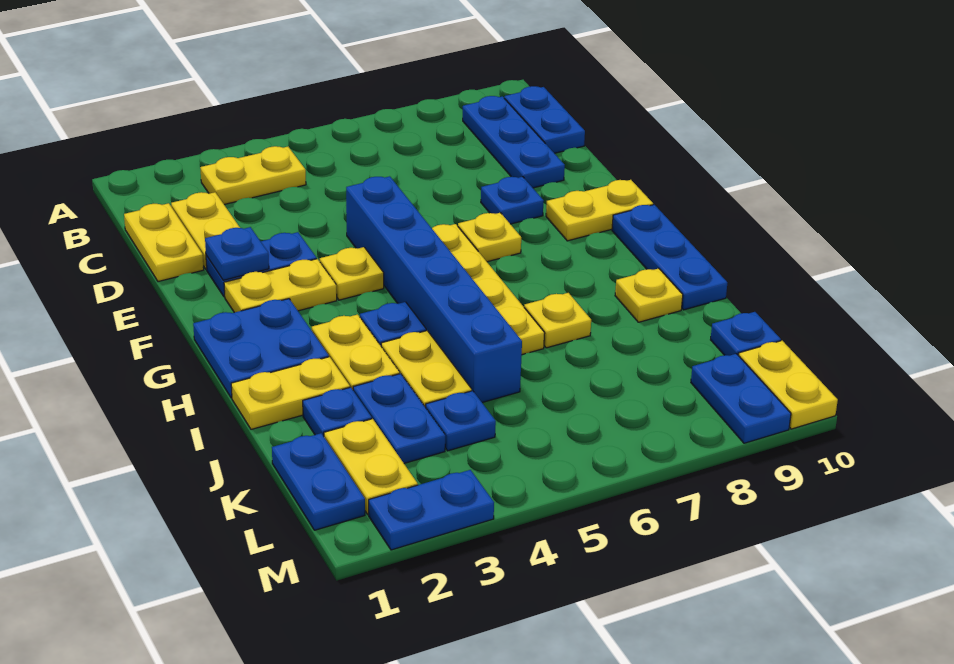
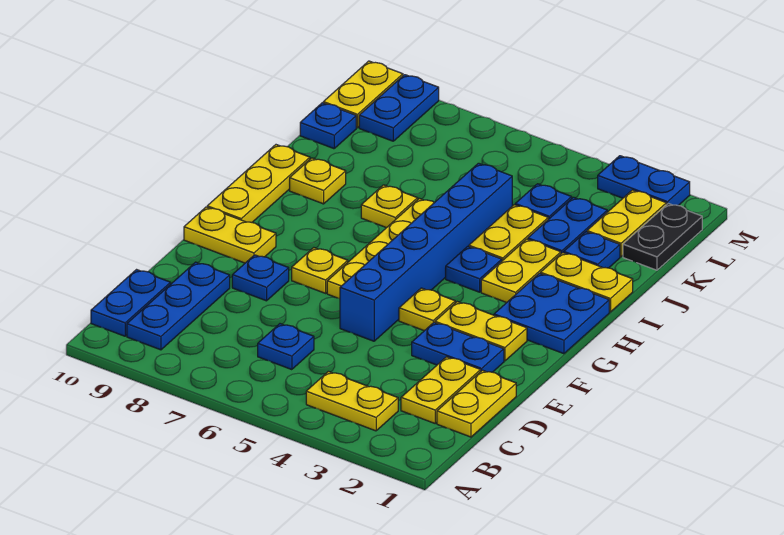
blue 1x1 plate [205,227,269,280] -> blue 1x1 plate moved to [258,324,314,370]
blue 1x3 plate [612,205,727,310] -> yellow 1x3 plate [207,145,310,222]
blue 1x2 plate [272,433,365,530] -> black 1x2 plate [623,203,702,270]

